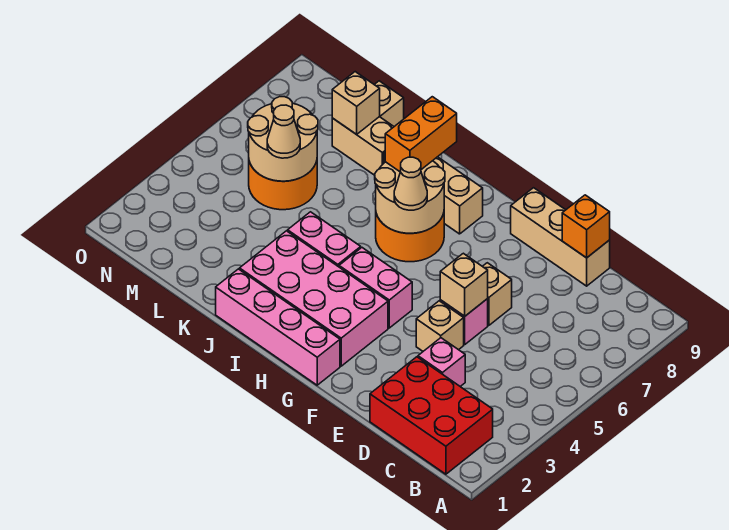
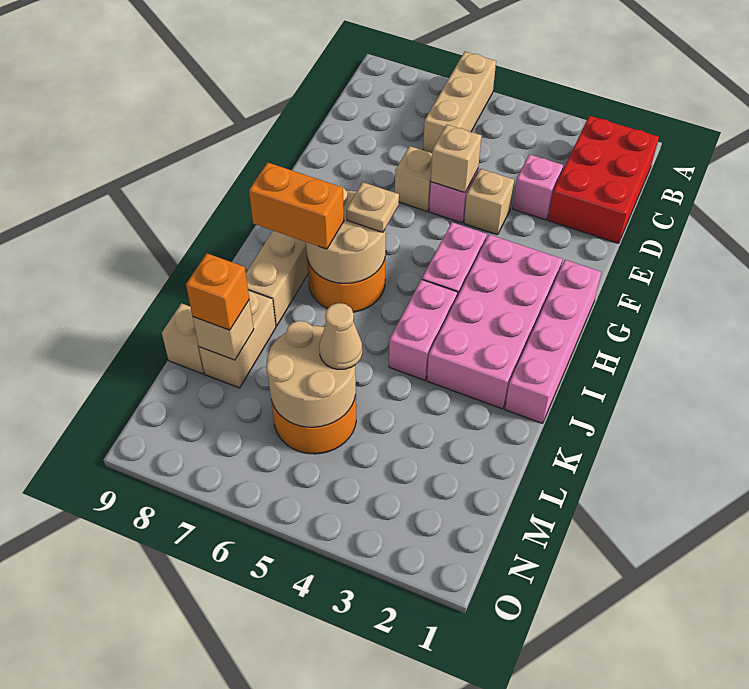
tan 1x3 brick [511,188,610,286] -> tan 1x3 brick moved to [423,52,496,153]
orange 1x1 brick [562,195,610,258] -> orange 1x1 brick moved to [186,254,249,330]
tan 1x1 cone [394,157,427,210] -> tan 1x1 plate [346,182,399,232]

